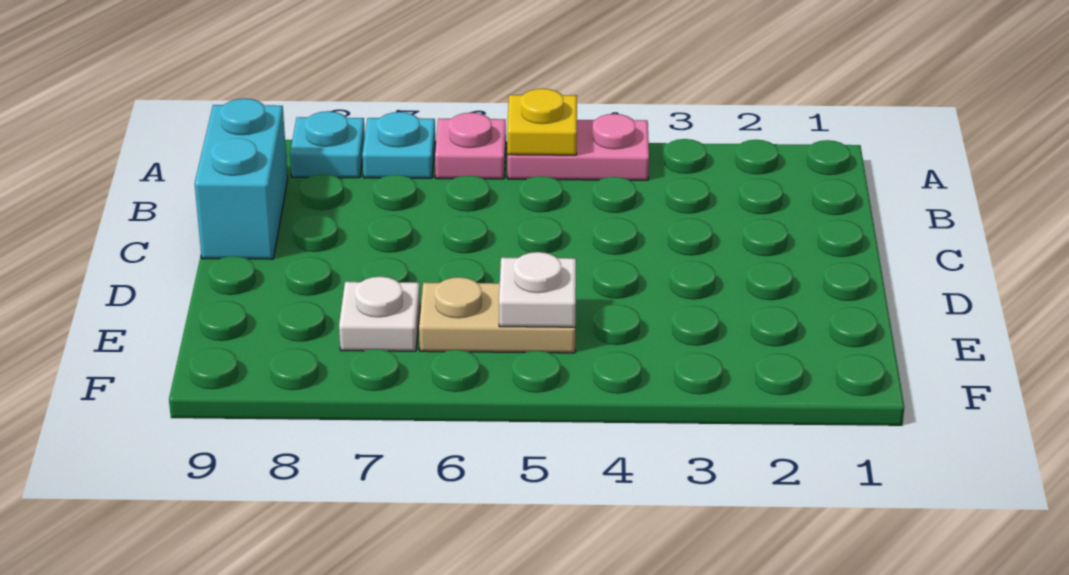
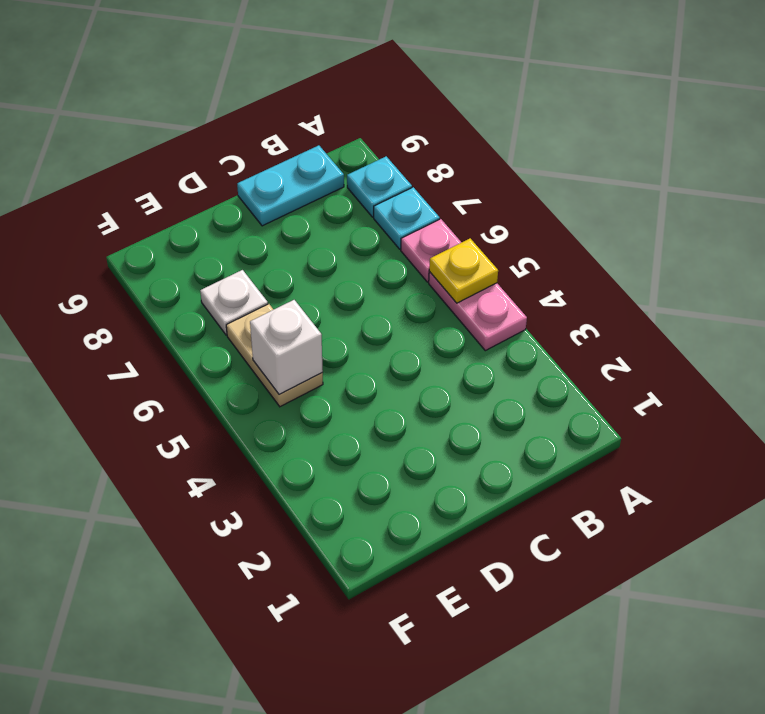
cyan 1x2 brick [195,99,288,259] -> cyan 1x2 plate [237,145,344,226]
white 1x1 plate [499,252,576,327] -> white 1x1 brick [250,300,323,395]

